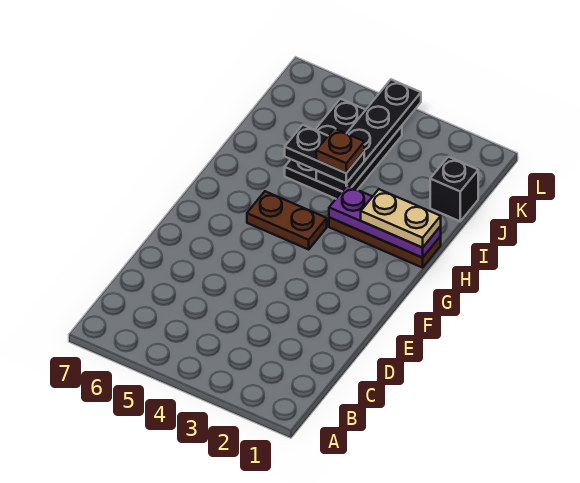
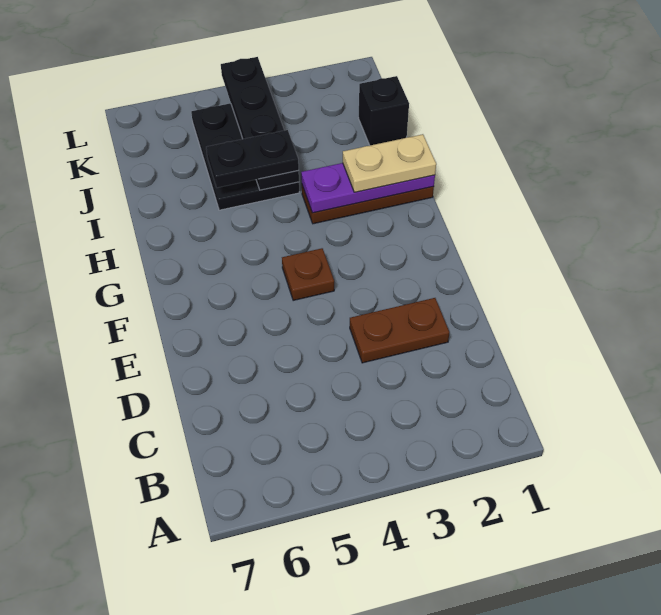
brown 1x2 plate [247,191,327,249] -> brown 1x2 plate moved to [350,298,449,363]
brown 1x1 plate [316,128,364,173] -> brown 1x1 plate moved to [282,248,334,301]

